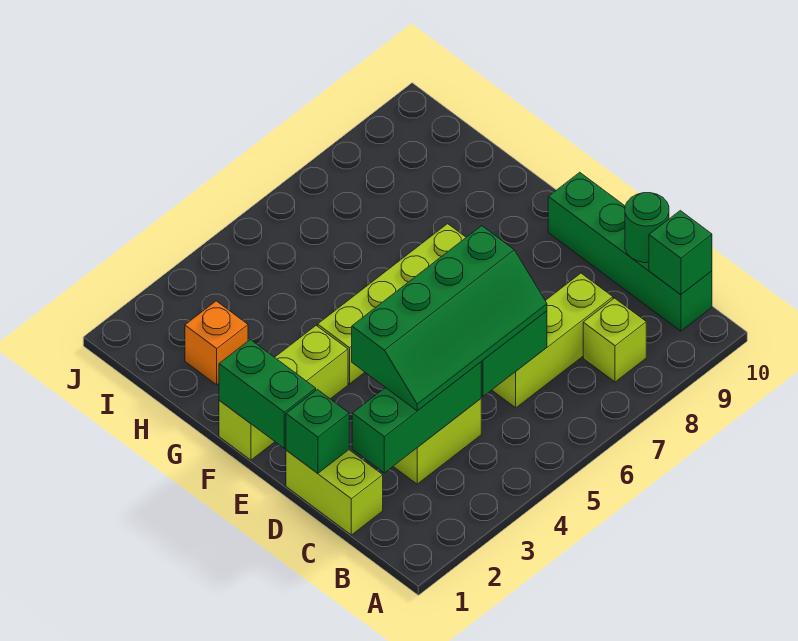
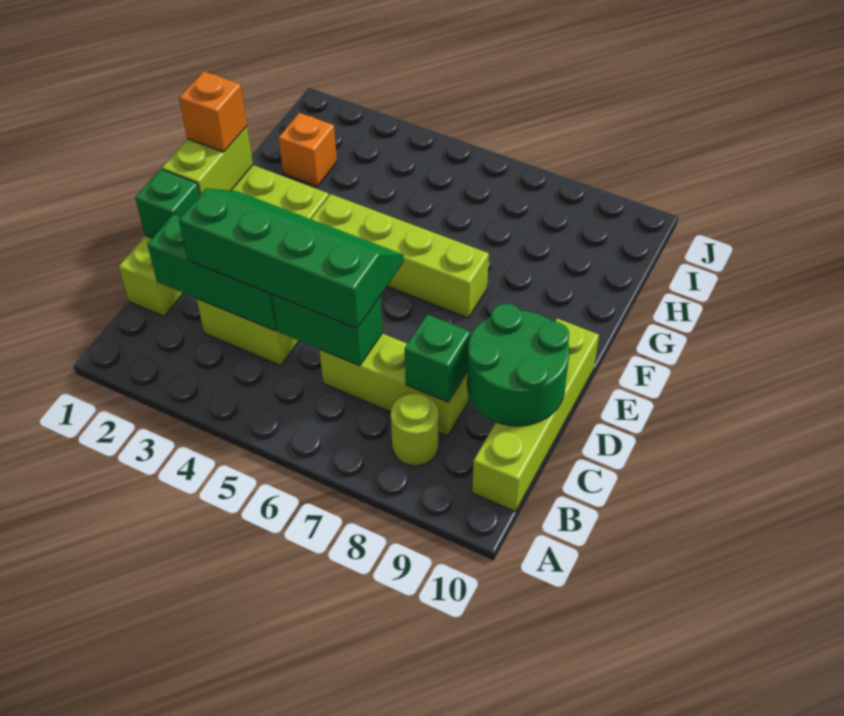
lime 1x1 brick [583,298,646,382] -> lime 1x1 round brick [391,394,438,466]
green 1x4 brick [548,172,712,331] -> lime 1x4 brick [472,319,599,512]
green 1x1 brick [649,211,712,295] -> green 1x1 brick moved to [405,315,470,402]
green 2x4 slope [352,226,547,411] -> green 2x4 slope turned to [179,188,404,328]
green 1x1 round brick [625,193,669,263] -> green 2x2 round brick [467,304,569,426]
green 1x2 brick [219,340,316,448] -> lime 1x2 brick [162,126,253,195]
none -> orange 1x1 brick [179,71,247,152]

